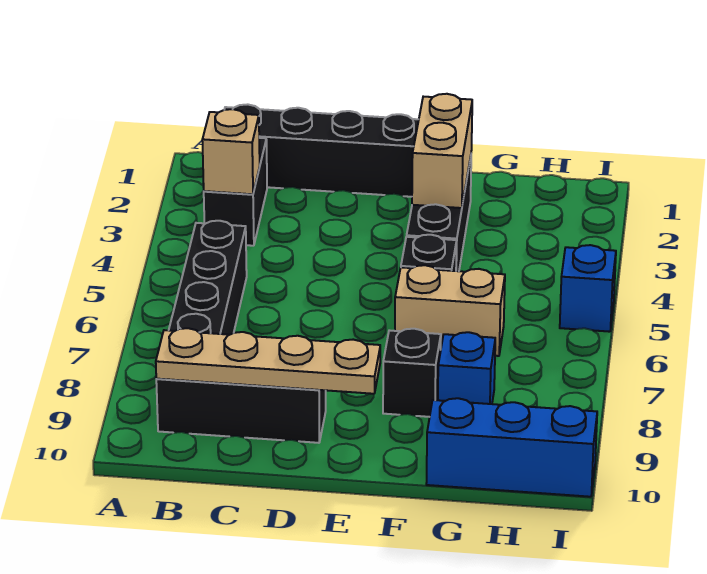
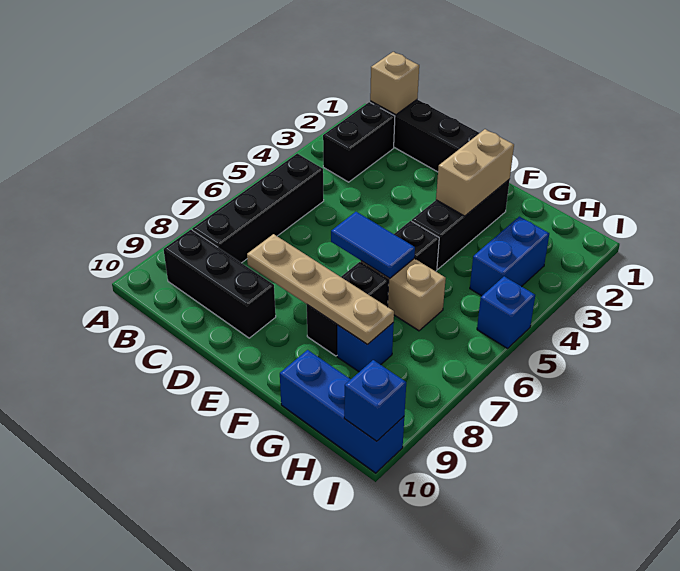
tan 1x1 brick [202,109,260,194] -> tan 1x1 brick moved to [370,52,419,115]
tan 1x4 plate [156,328,380,394] -> tan 1x4 plate moved to [247,234,394,345]
none -> blue 1x2 tile [331,212,415,278]
black 1x1 brick [383,329,441,417] -> black 1x2 brick [307,262,389,356]
none -> blue 1x2 brick [470,216,549,296]
none -> blue 1x1 brick [344,360,406,441]

